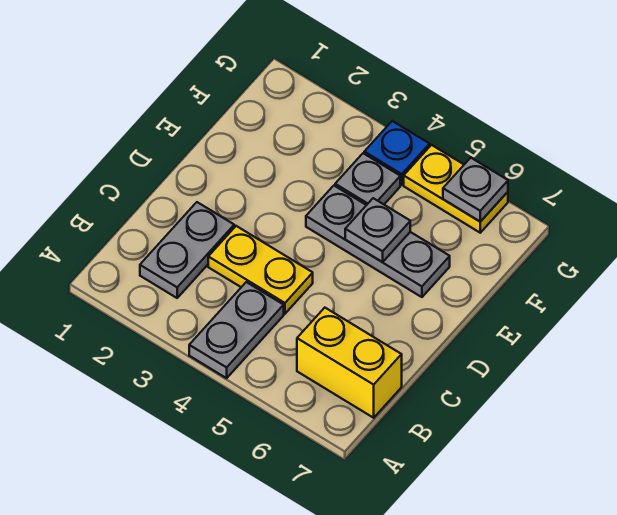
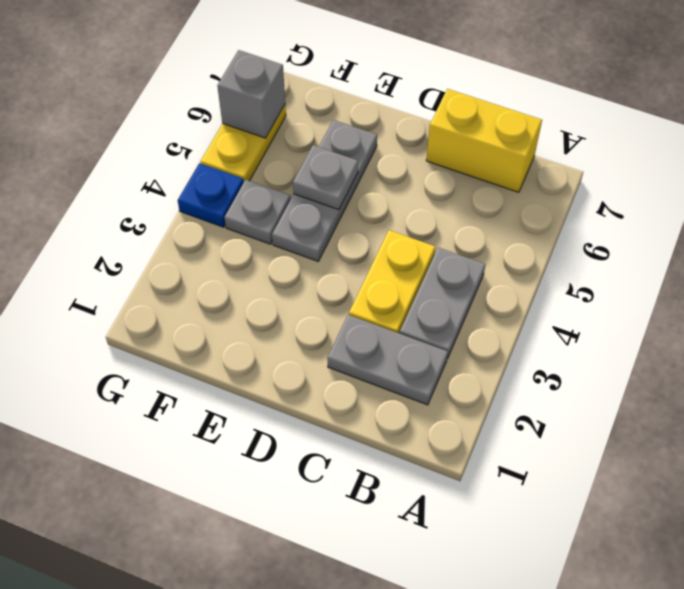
grey 1x2 plate [189,282,284,378] -> grey 1x2 plate turned to [400,247,485,359]
yellow 1x2 brick [297,308,402,418] -> yellow 1x2 brick turned to [426,89,542,192]
grey 1x1 plate [443,158,508,222] -> grey 1x1 brick [217,50,285,138]

